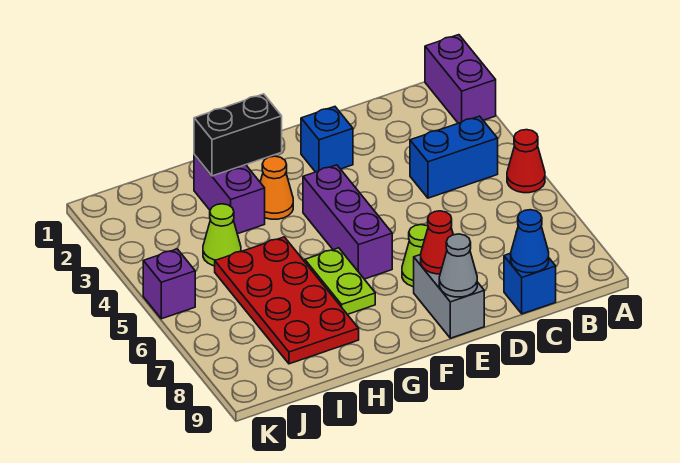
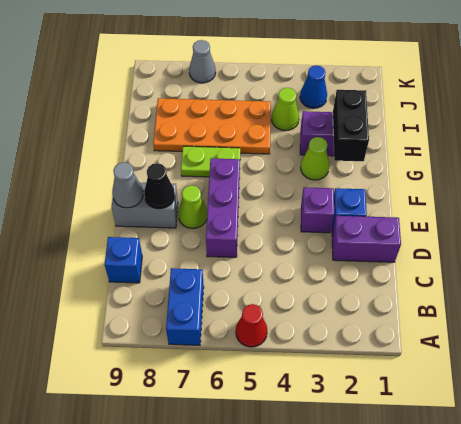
purple 1x2 brick [425,35,496,123] -> purple 1x2 brick moved to [332,216,401,262]
blue 1x2 brick [410,116,498,198] -> blue 1x2 brick moved to [166,268,204,345]
blue 1x1 cone [511,210,549,273] -> blue 1x1 cone moved to [300,65,327,108]
red 1x1 cone [421,211,453,274] -> black 1x1 cone [144,163,175,209]
purple 1x3 brick [303,165,392,279] -> purple 1x3 brick turned to [206,158,240,257]
orange 1x1 cone [260,156,293,219] -> lime 1x1 cone [301,137,329,180]
red 2x4 plate [215,237,359,364] -> orange 2x4 plate [153,98,271,154]
purple 1x1 brick [143,249,195,319] -> purple 1x1 brick moved to [301,187,334,233]
none -> grey 1x1 cone [189,40,216,83]

